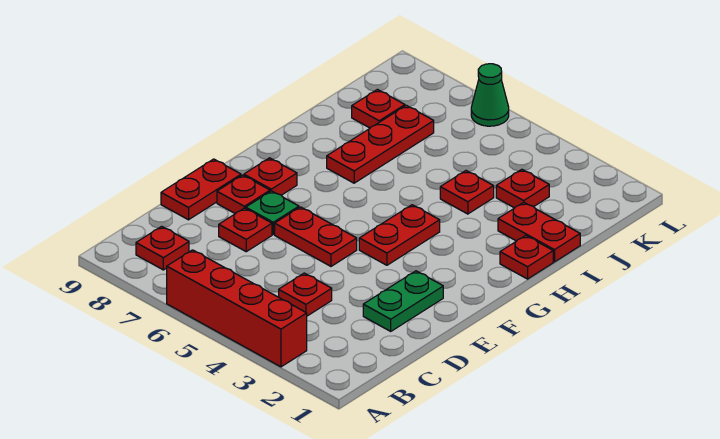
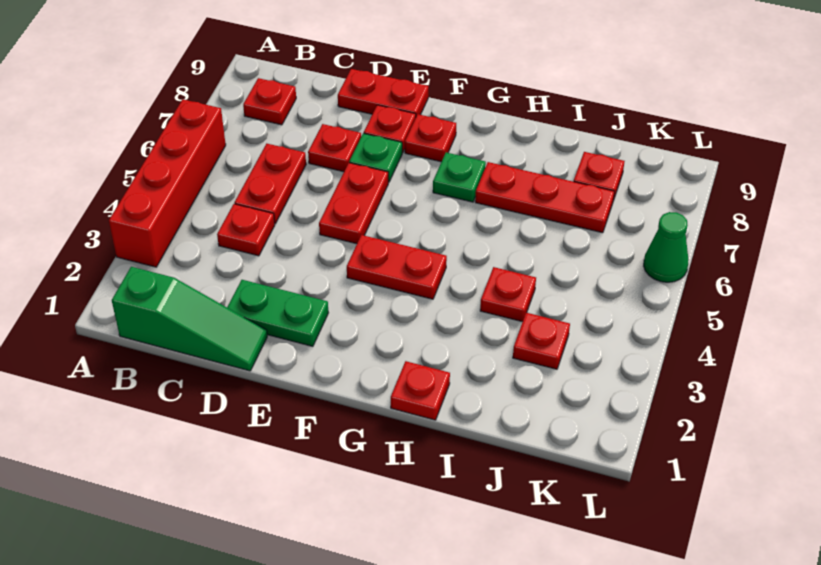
none -> green 1x3 slope [112,267,267,371]
none -> green 1x1 plate [433,152,486,202]
red 1x2 plate [498,202,580,262] -> red 1x2 plate moved to [234,144,306,224]

